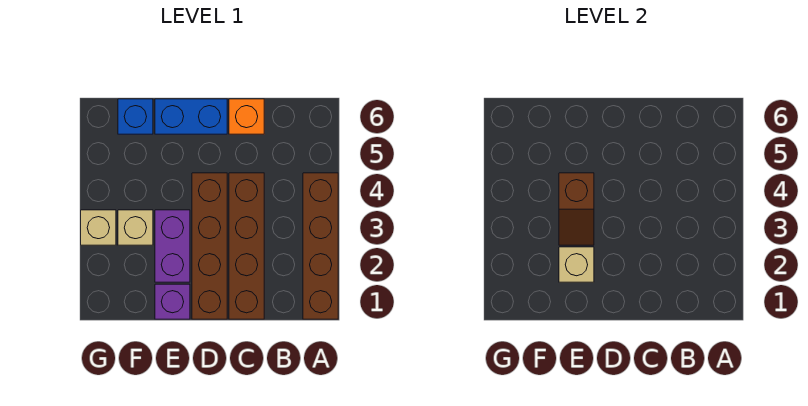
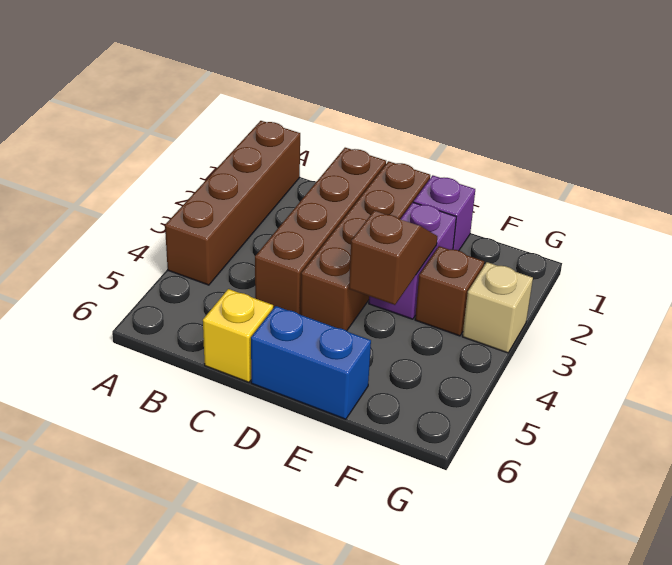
orange 1x1 brick [229,99,264,134] -> yellow 1x1 brick [203,289,273,382]
tan 1x1 brick [559,247,594,282] -> none
tan 1x1 brick [118,210,153,245] -> brown 1x1 brick [415,246,484,336]
blue 1x1 brick [118,99,153,134] -> none

